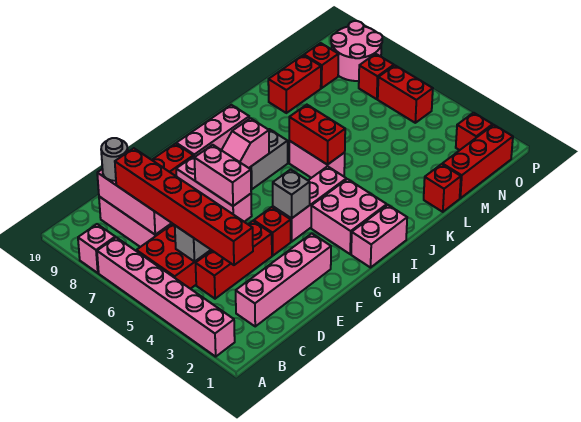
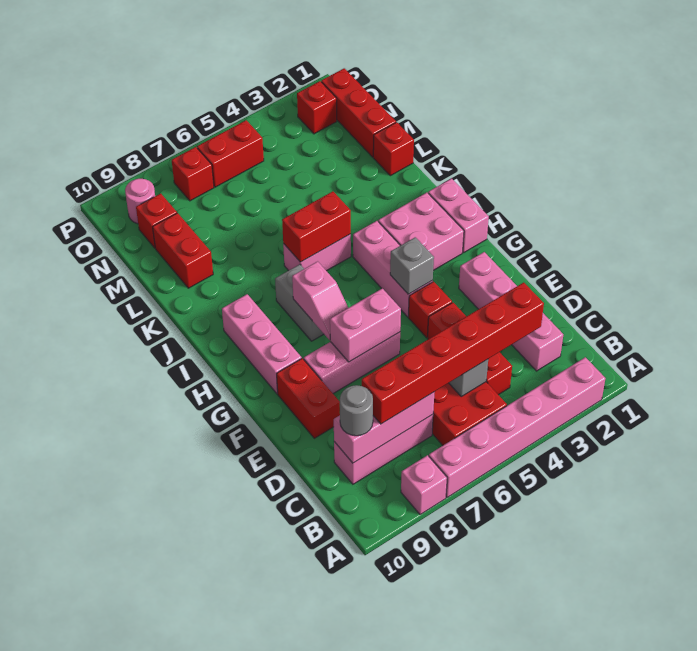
pink 2x2 round brick [331,21,382,81] -> pink 1x1 round brick [125,179,155,224]

